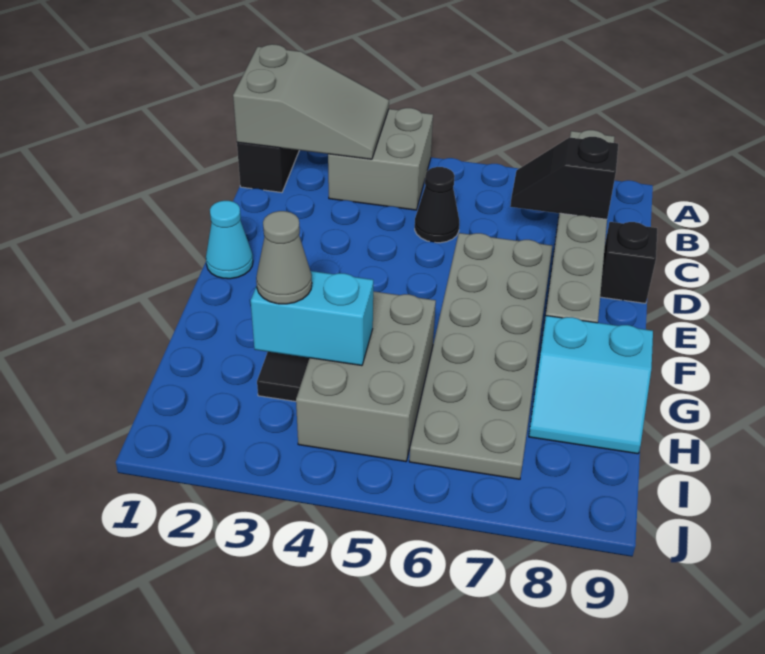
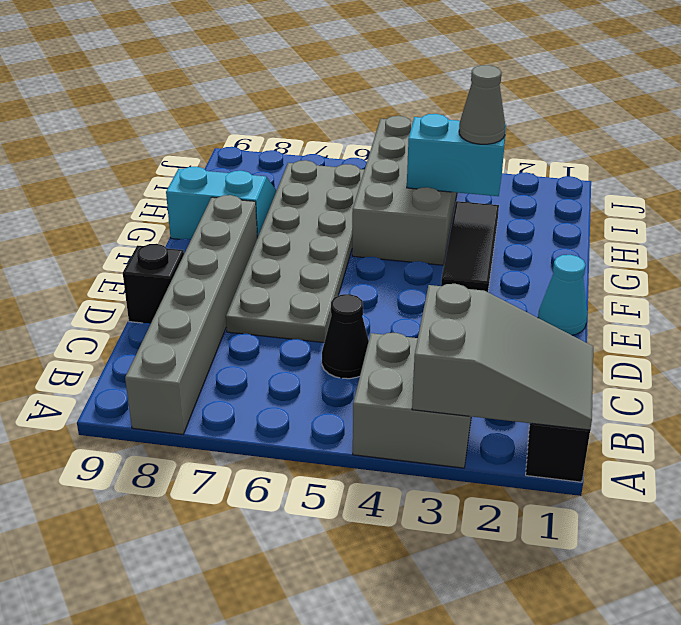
grey 2x3 slope [233,44,389,159] -> grey 2x3 slope turned to [412,284,593,430]
black 1x2 slope [510,137,618,219] -> none
grey 2x3 brick [296,291,436,462] -> grey 2x4 brick [352,116,457,265]

